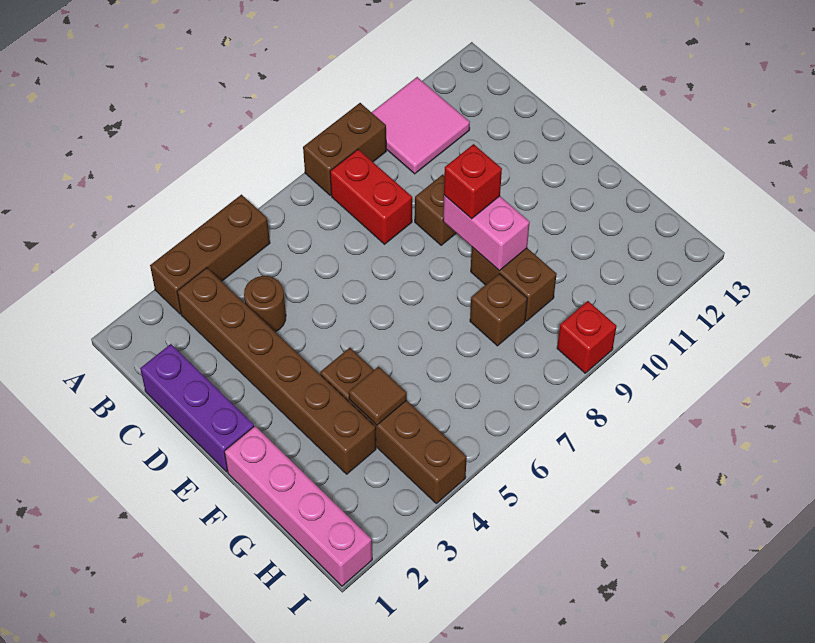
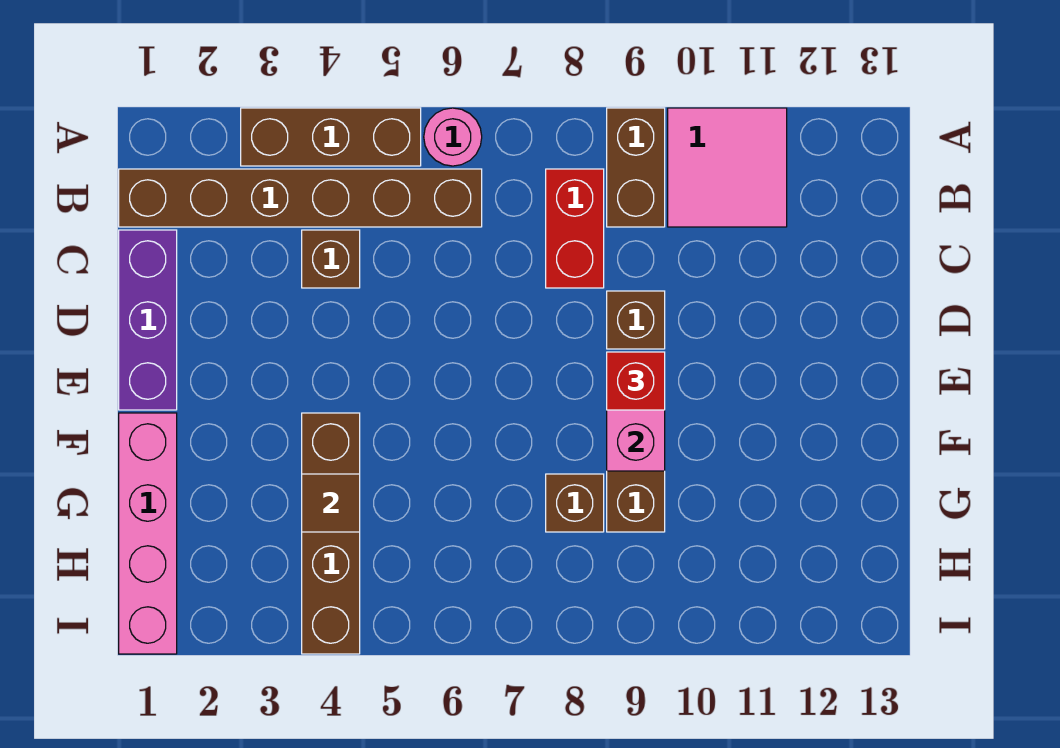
none -> pink 1x1 round brick [424,108,482,166]
brown 1x2 brick [303,103,386,195] -> brown 1x2 brick turned to [607,108,665,227]
brown 1x6 brick [177,268,376,474] -> brown 1x6 brick turned to [119,169,482,227]
brown 1x1 round brick [244,276,286,332] -> brown 1x1 brick [302,230,360,288]
red 1x1 brick [557,301,617,373] -> none

